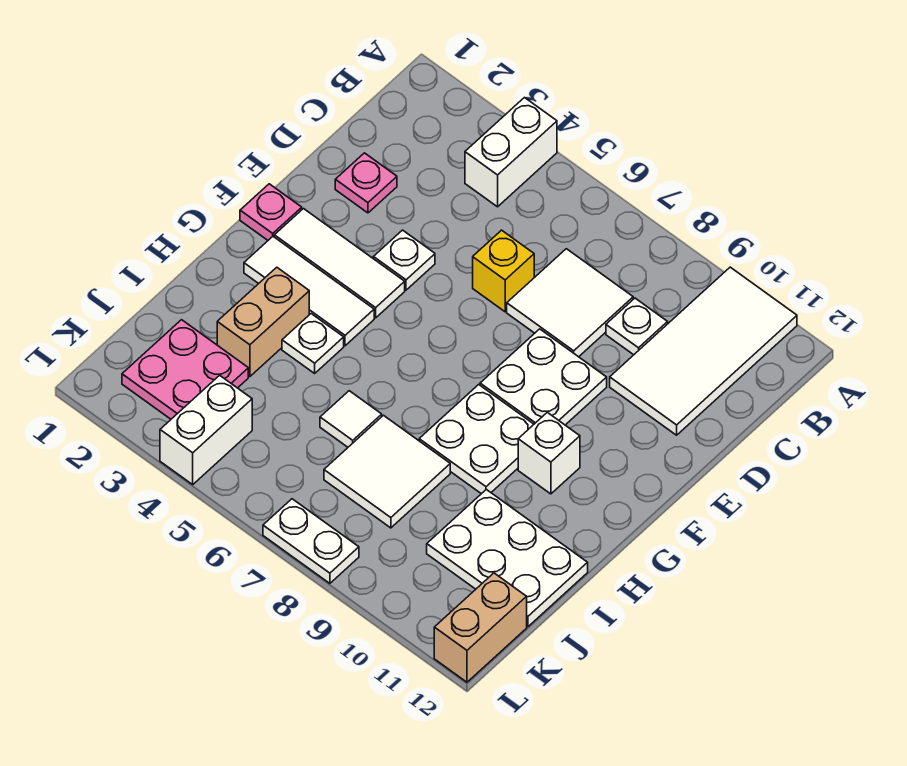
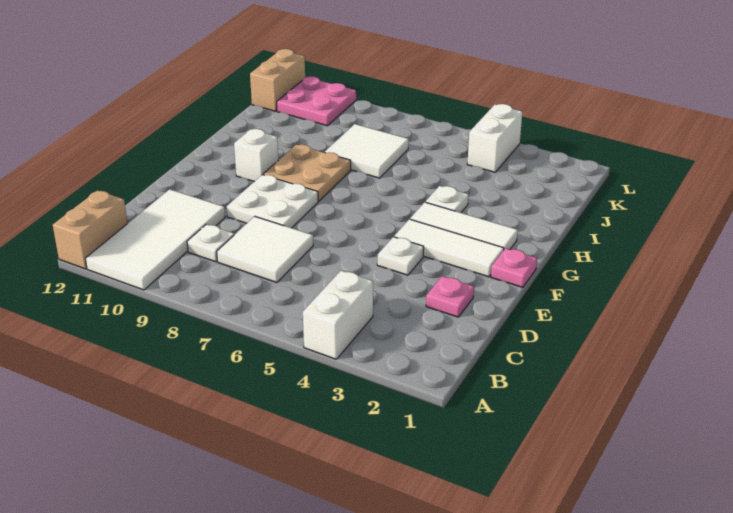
yellow 1x1 brick [473,230,534,312] -> none
white 2x2 plate [419,385,534,494] -> tan 2x2 plate [263,144,351,201]
tan 1x2 brick [217,267,309,377] -> tan 1x2 brick moved to [53,190,127,269]
white 1x1 tile [320,391,382,447] -> none
white 2x3 plate [427,489,588,627] -> none
pink 2x2 plate [122,320,248,419] -> pink 2x2 plate moved to [277,76,356,126]
white 1x2 plate [263,499,359,583] -> none

